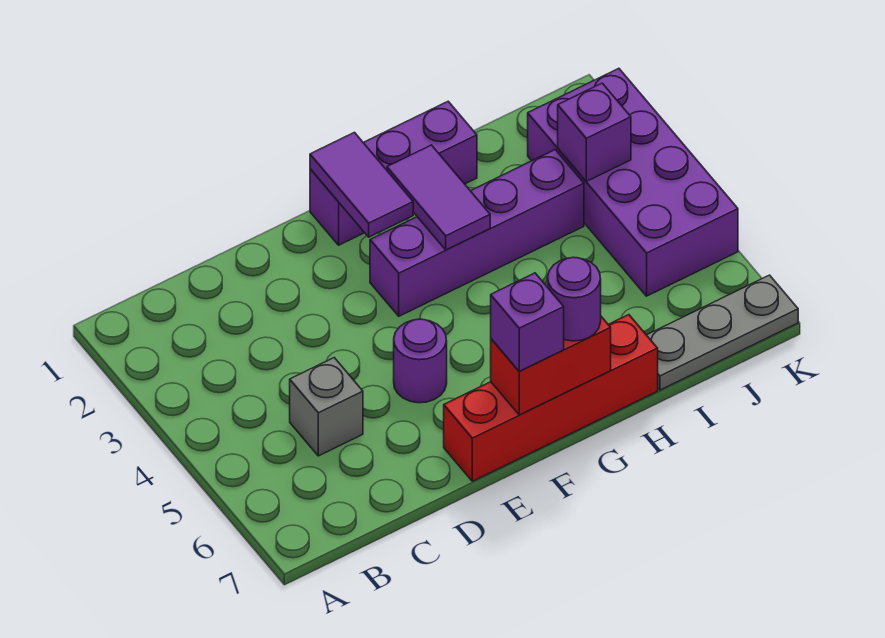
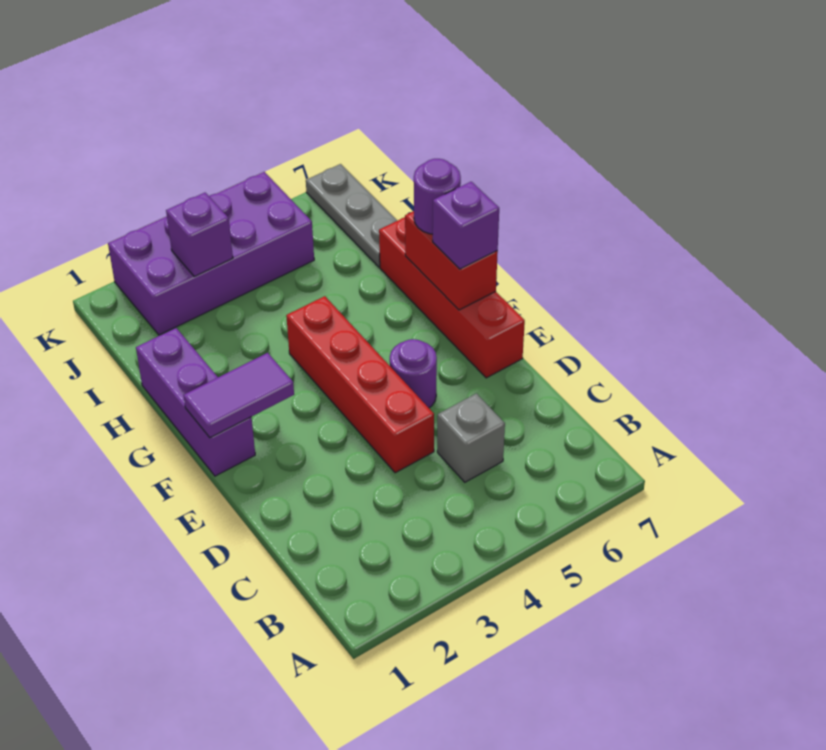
none -> red 1x4 brick [286,296,434,473]
purple 1x4 brick [370,150,584,316] -> none
purple 1x2 tile [387,145,490,250] -> none

